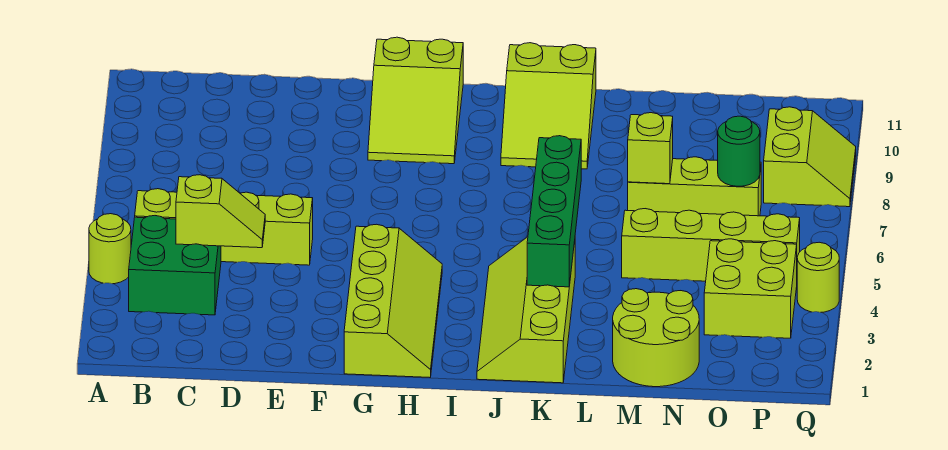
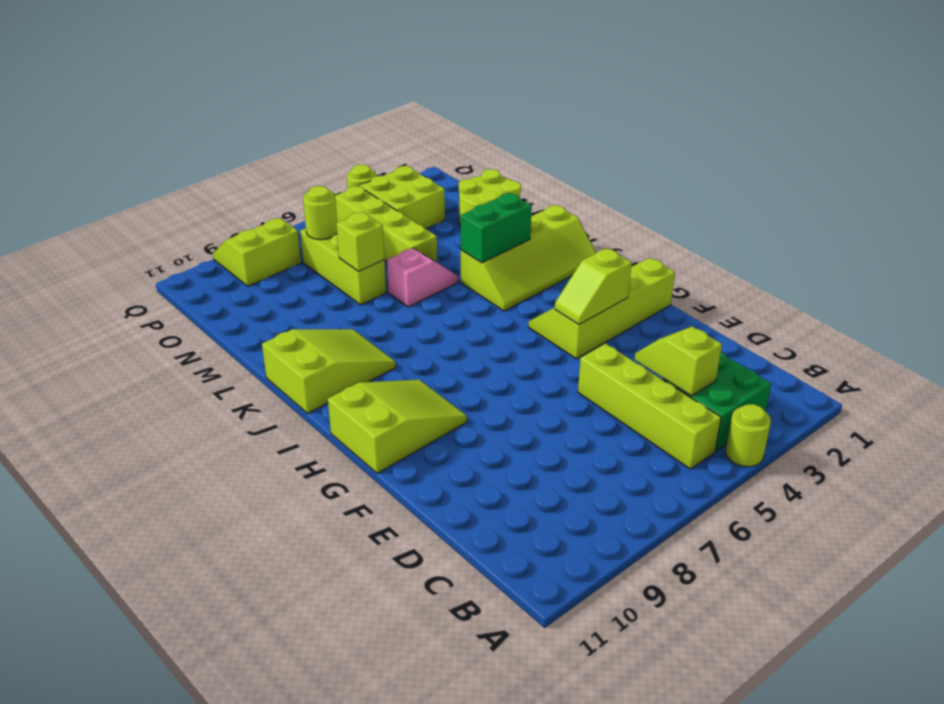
none -> lime 1x2 slope [555,248,632,325]
green 1x4 brick [527,136,581,287] -> green 1x2 brick [461,193,532,263]
none -> pink 1x2 slope [387,248,458,307]
green 1x1 round brick [718,116,760,186] -> lime 1x1 round brick [303,186,337,240]

